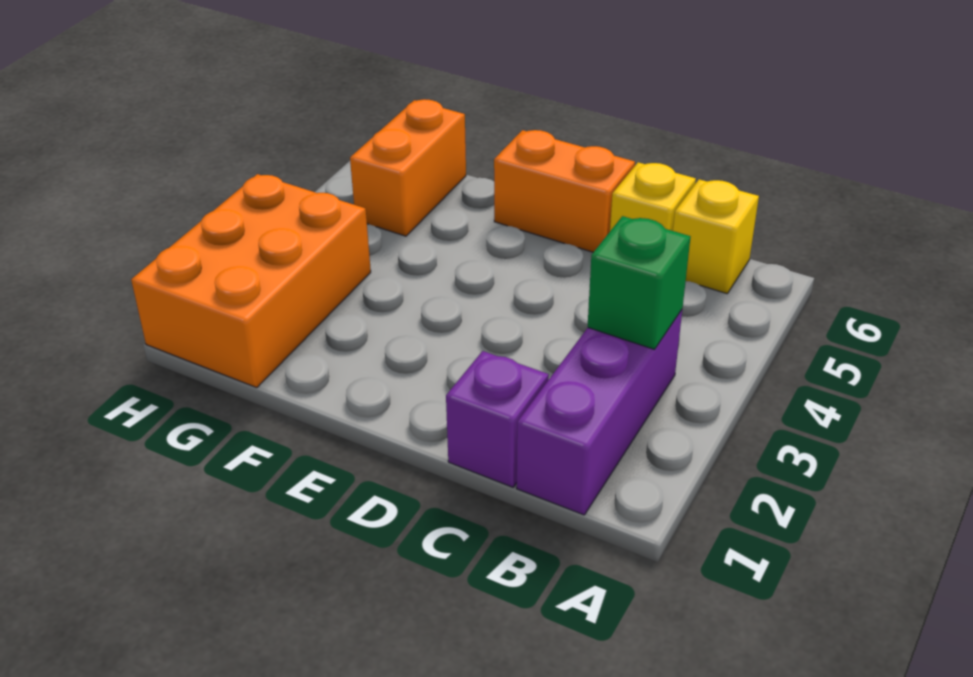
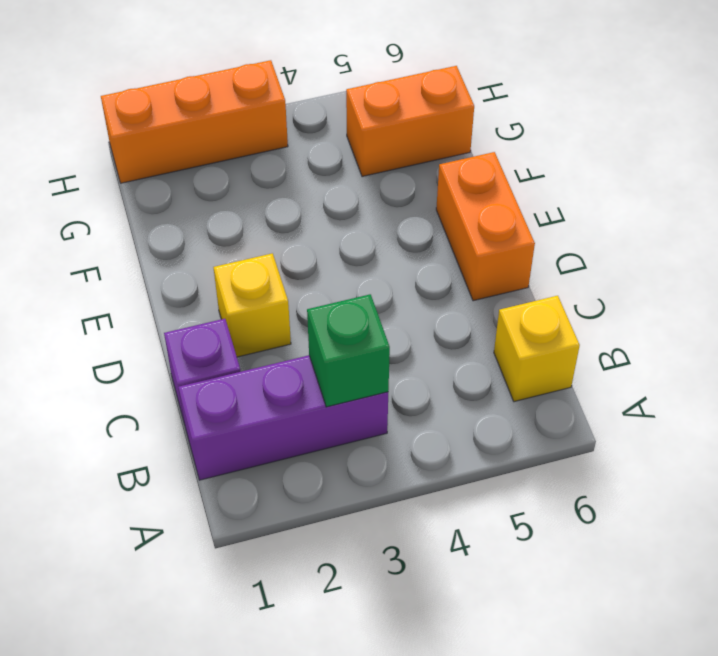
yellow 1x1 brick [610,162,696,231] -> yellow 1x1 brick moved to [213,253,291,357]
orange 2x3 brick [131,174,371,388] -> orange 1x3 brick [101,60,288,183]

